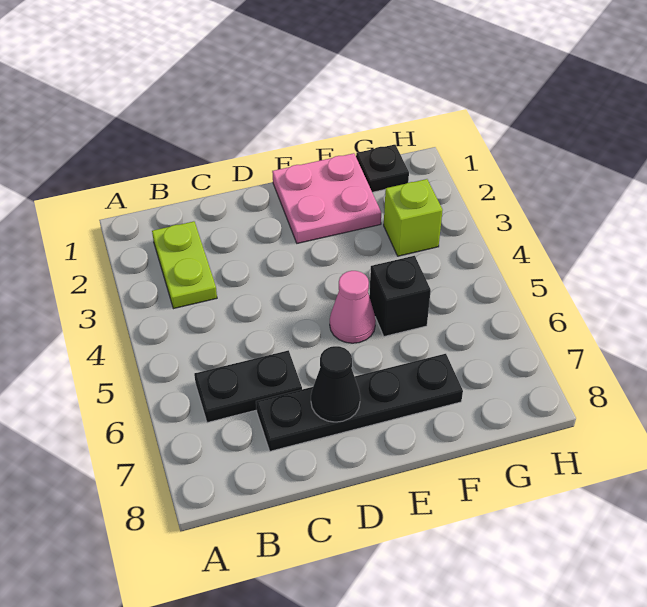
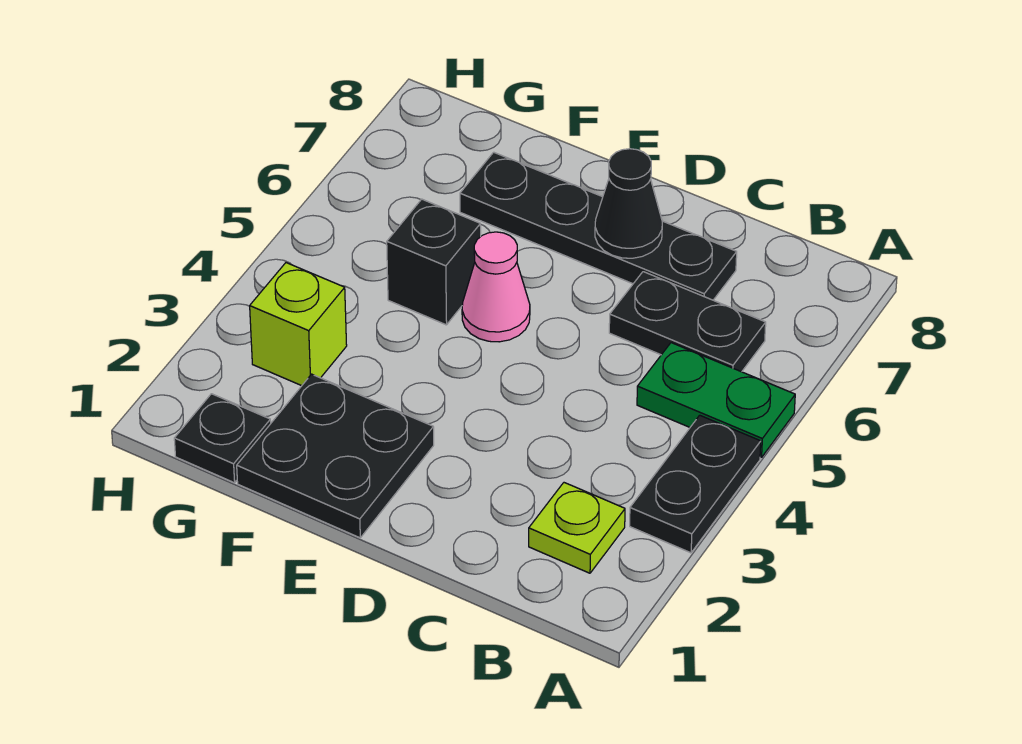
none -> black 1x2 plate [630,415,761,553]
none -> green 1x2 plate [637,343,795,458]
lime 1x2 plate [152,221,217,309] -> lime 1x1 plate [529,483,625,573]
pink 2x2 plate [272,153,381,243] -> black 2x2 plate [237,374,434,538]

